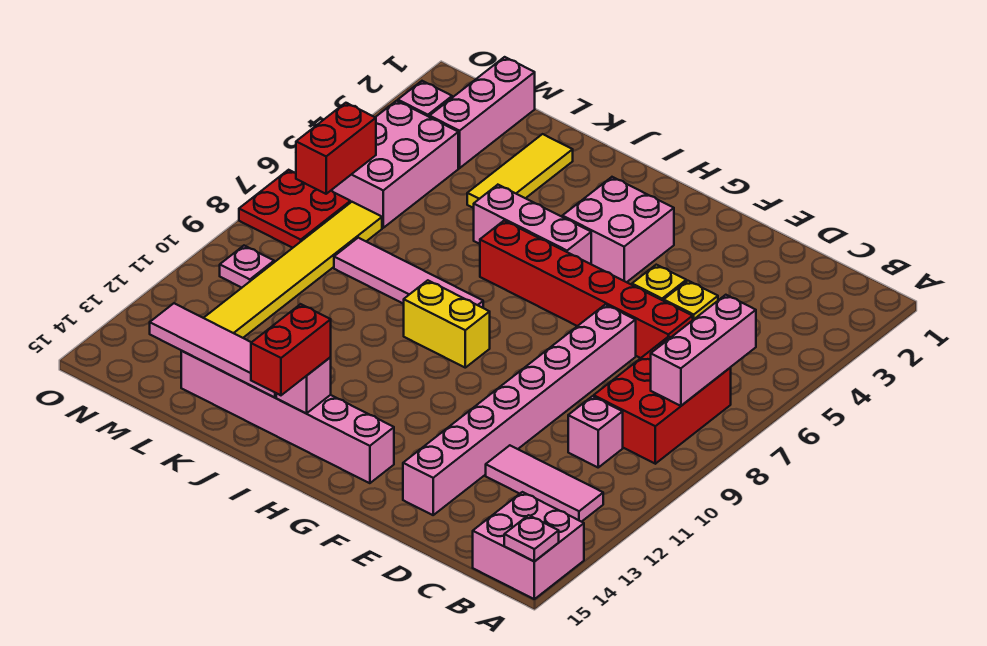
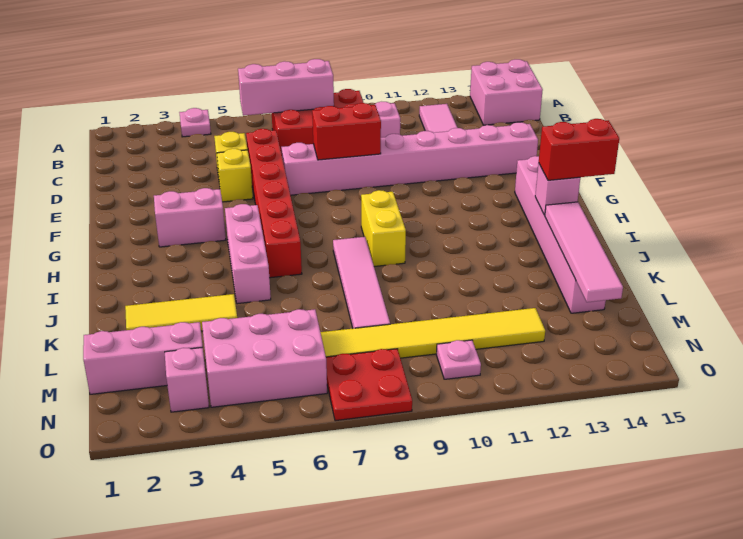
pink 1x1 plate [504,515,559,562] -> pink 1x1 plate moved to [179,108,211,137]
pink 2x2 brick [562,177,674,282] -> pink 1x2 brick [154,188,226,247]
red 1x2 brick [296,103,376,194] -> red 1x2 brick moved to [312,103,381,160]

